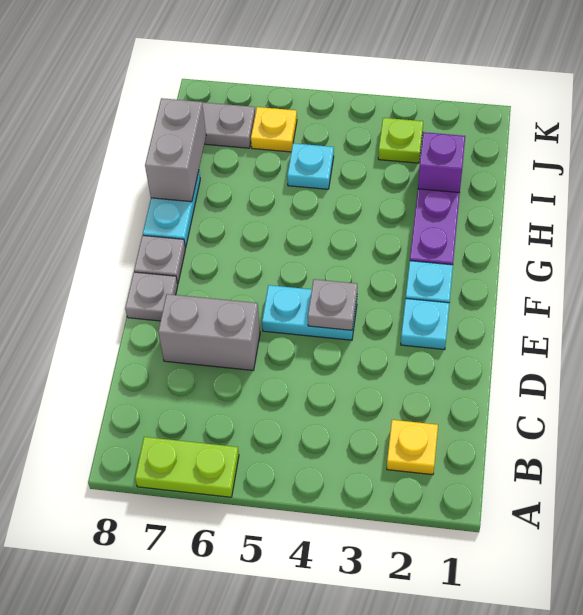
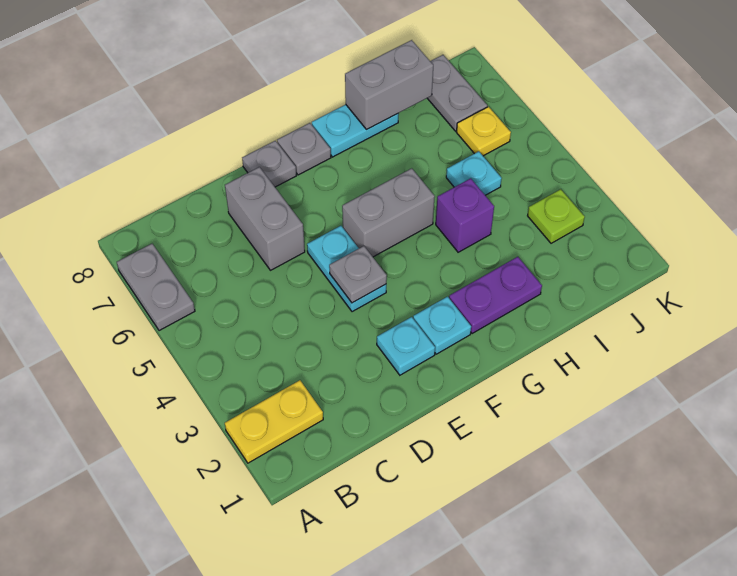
lime 1x2 plate [135,437,239,497] -> grey 1x2 plate [117,244,195,331]
yellow 1x1 plate [387,420,438,475] -> yellow 1x2 plate [225,380,323,463]
none -> grey 1x2 brick [342,168,435,257]
purple 1x1 brick [418,132,465,193] -> purple 1x1 brick moved to [436,178,494,252]

